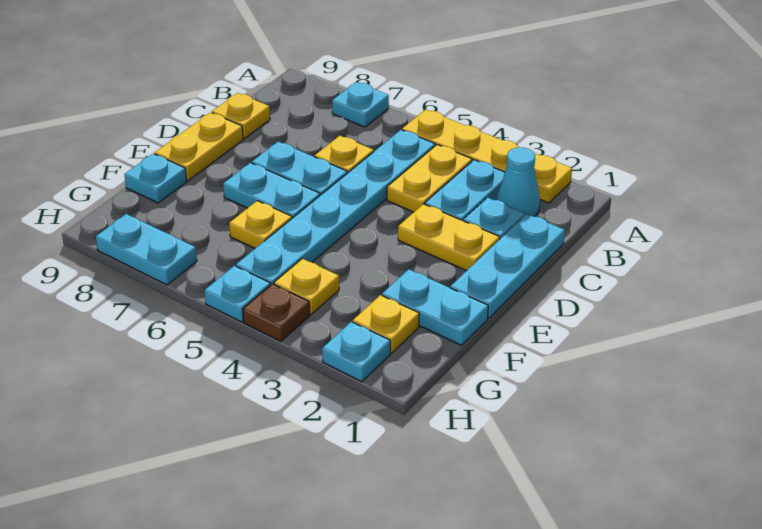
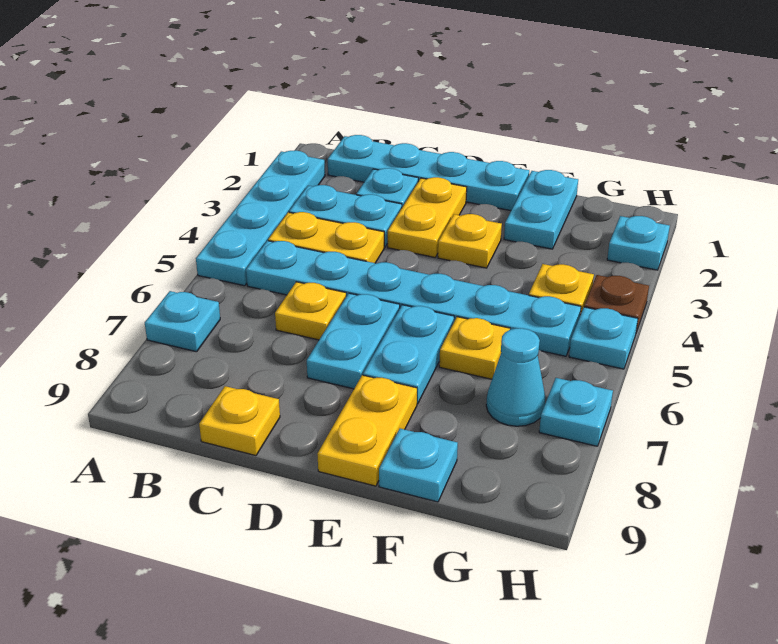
yellow 1x4 plate [402,110,572,203] -> cyan 1x4 plate [196,150,325,286]
cyan 1x1 cone [497,147,540,217] -> cyan 1x1 cone moved to [486,328,545,426]
cyan 1x3 plate [450,214,565,318] -> cyan 1x4 plate [328,135,529,211]
yellow 1x2 plate [155,113,243,181] -> yellow 1x2 plate turned to [317,375,417,486]
yellow 1x1 plate [353,295,419,353] -> yellow 1x1 plate moved to [438,214,502,268]
cyan 1x2 plate [96,214,197,285] -> cyan 1x1 plate [539,378,613,446]

